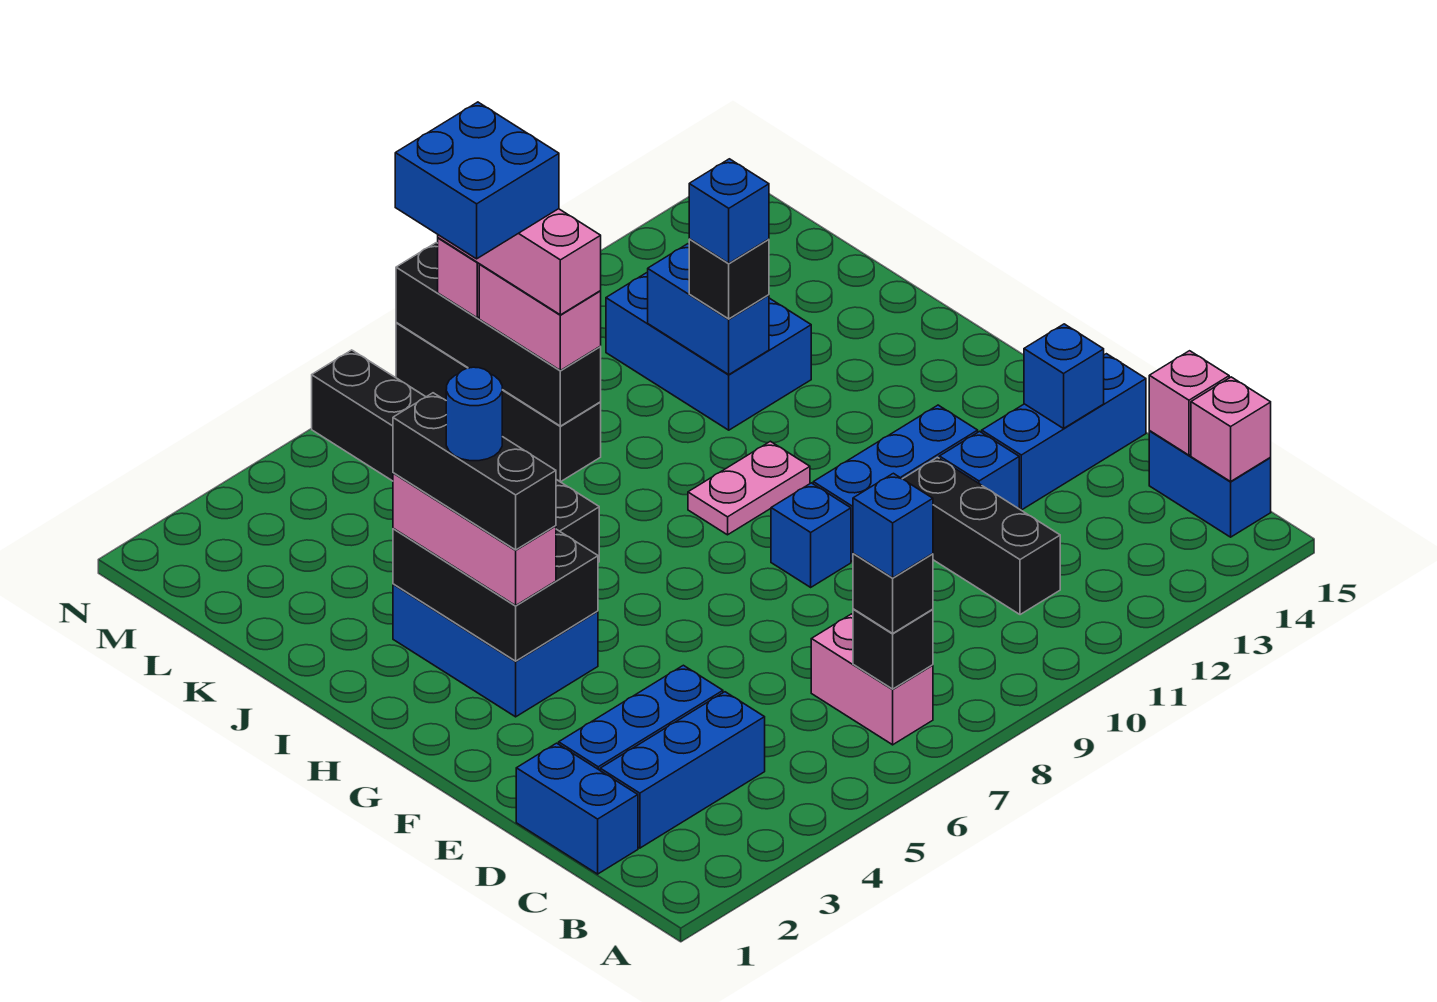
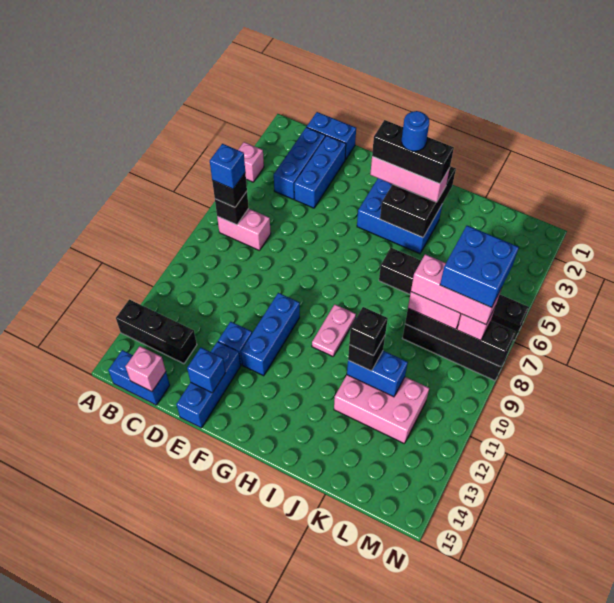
pink 1x1 brick [1191,377,1271,481] -> pink 1x1 brick moved to [238,142,264,182]
black 1x3 brick [903,457,1060,615] -> black 1x3 brick moved to [116,299,197,364]
blue 1x1 brick [771,483,851,587] -> none
black 2x3 brick [393,528,598,661] -> black 2x3 brick turned to [380,166,456,237]
blue 2x3 brick [606,272,811,430] -> pink 2x3 brick [334,375,429,443]
blue 1x1 brick [689,159,769,263] -> black 1x1 brick [349,307,388,356]

